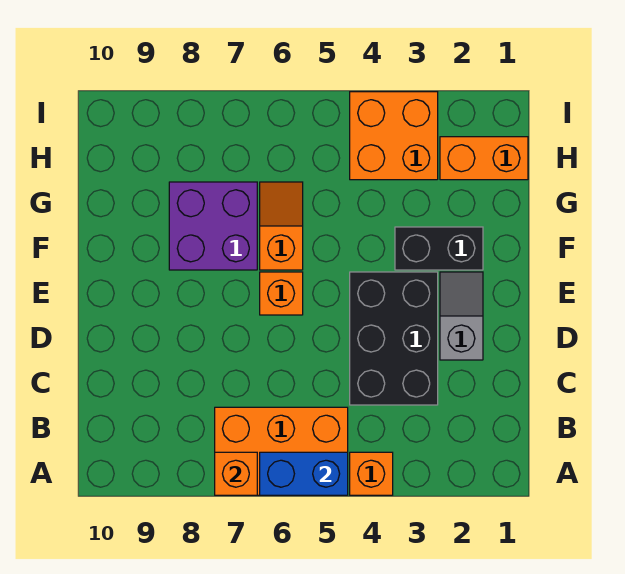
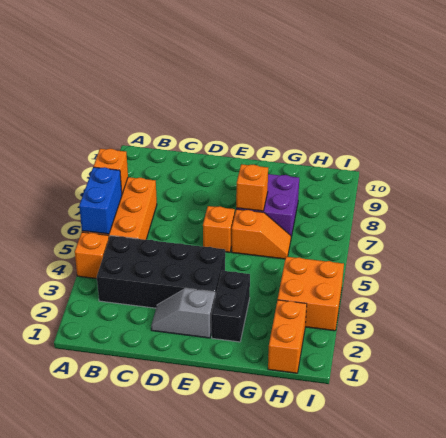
black 2x3 brick [350,272,438,405] -> black 2x4 brick [97,236,225,308]
grey 1x2 slope [440,272,483,360] -> grey 1x2 slope turned to [151,289,215,338]
none -> orange 1x1 brick [236,164,268,211]

